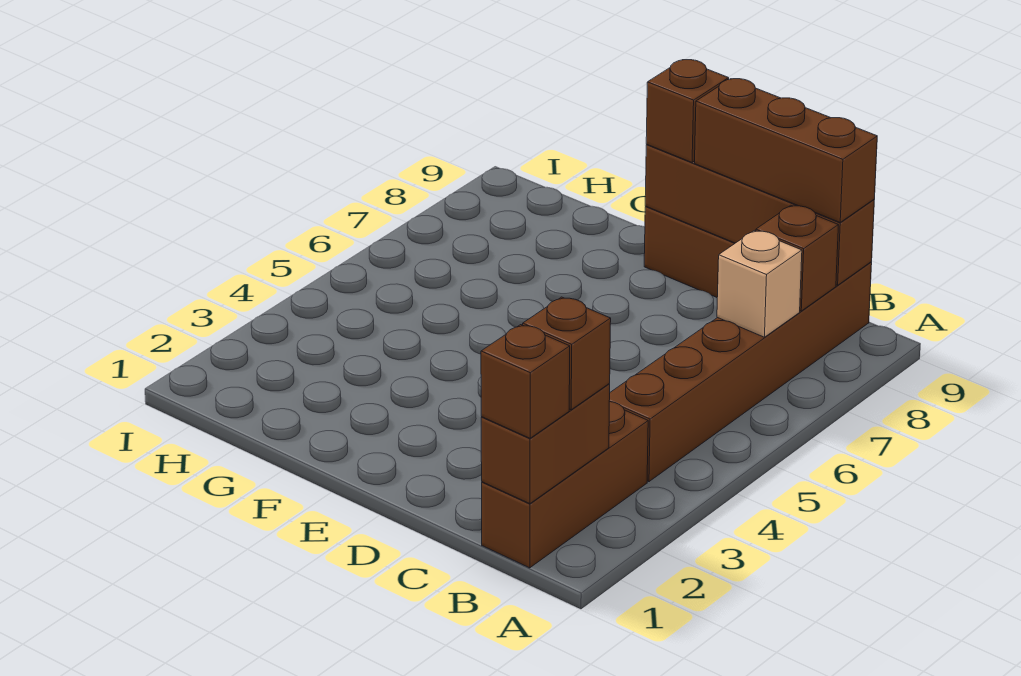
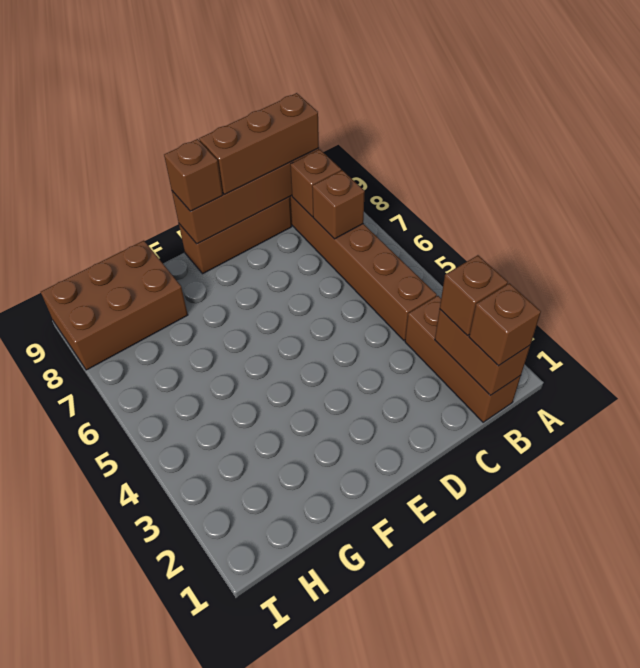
tan 1x1 brick [717,231,802,337] -> brown 1x1 brick [312,170,365,239]
none -> brown 2x3 brick [41,241,188,370]

